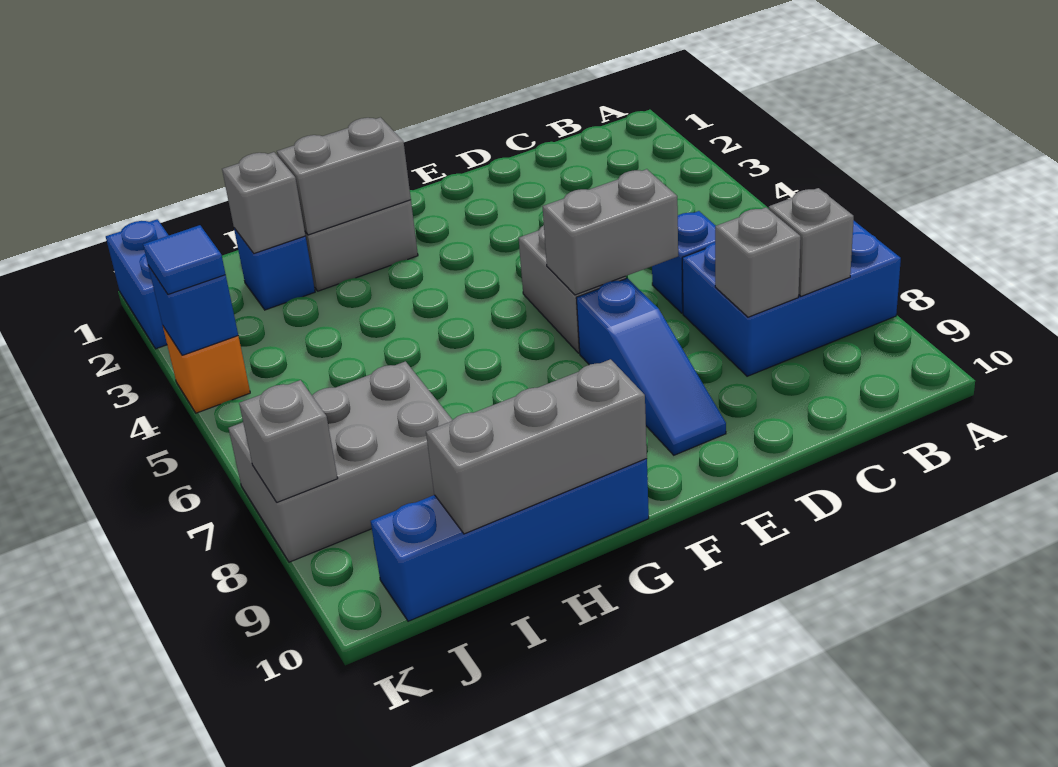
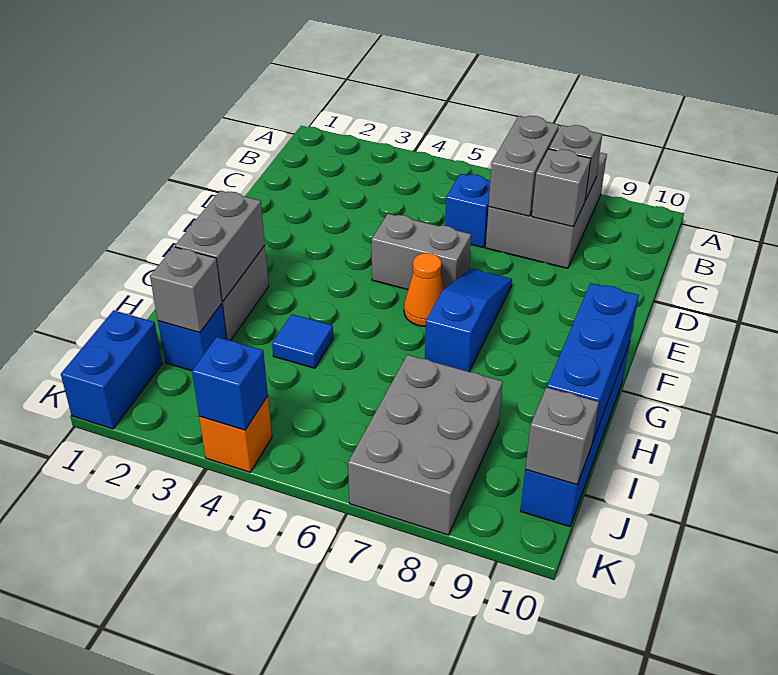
blue 2x3 brick [682,221,901,376] -> grey 2x3 brick [486,153,607,268]
grey 1x2 brick [542,169,678,295] -> grey 1x2 brick moved to [489,116,559,216]
blue 1x3 slope [576,278,726,455] -> blue 1x3 slope turned to [425,269,512,372]
none -> orange 1x1 cone [404,253,444,326]
grey 1x3 brick [426,359,647,534] -> blue 1x3 brick [547,283,639,443]
blue 1x2 brick [106,219,169,349] -> blue 1x2 brick turned to [61,310,162,429]
blue 1x1 tile [143,225,226,294] -> blue 1x1 tile moved to [272,314,333,368]
grey 1x1 brick [239,380,338,502] -> grey 1x1 brick moved to [525,387,599,485]

